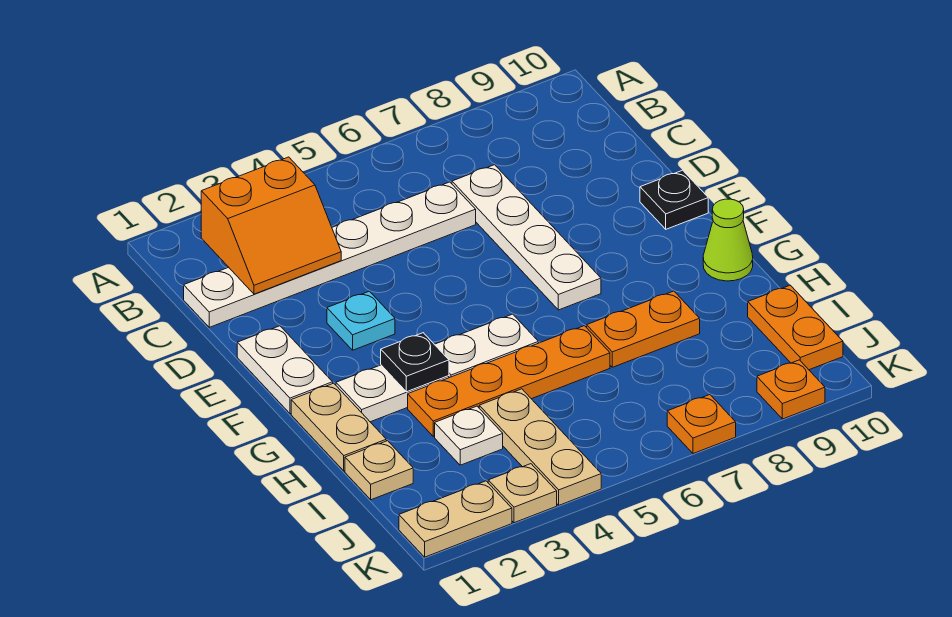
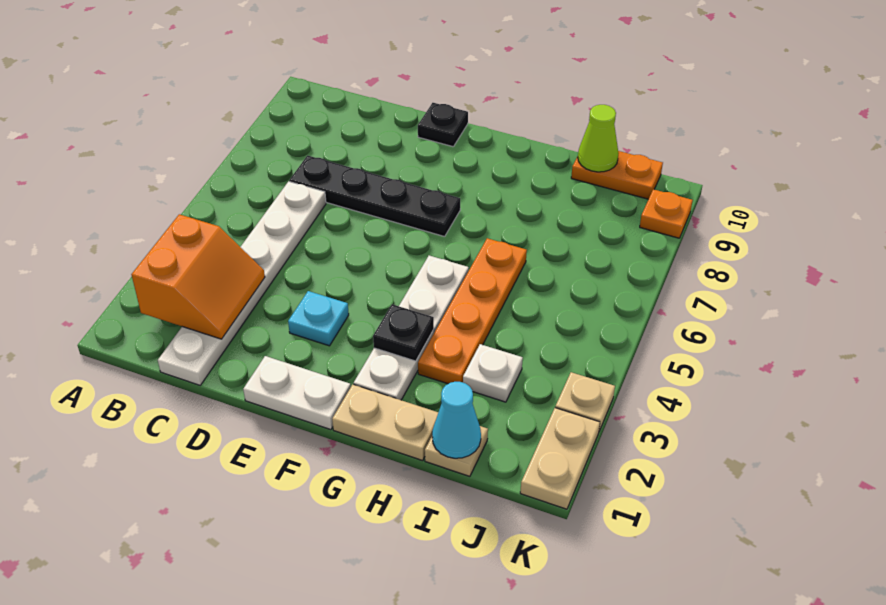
white 1x4 plate [452,165,601,310] -> black 1x4 plate [289,156,460,237]
lime 1x1 cone [703,199,753,281] -> lime 1x1 cone moved to [578,105,619,172]
orange 1x2 plate [587,291,700,367] -> none
none -> cyan 1x1 cone [432,382,481,458]
tan 1x3 plate [479,389,601,505] -> none
orange 1x1 plate [667,395,736,454] -> none

